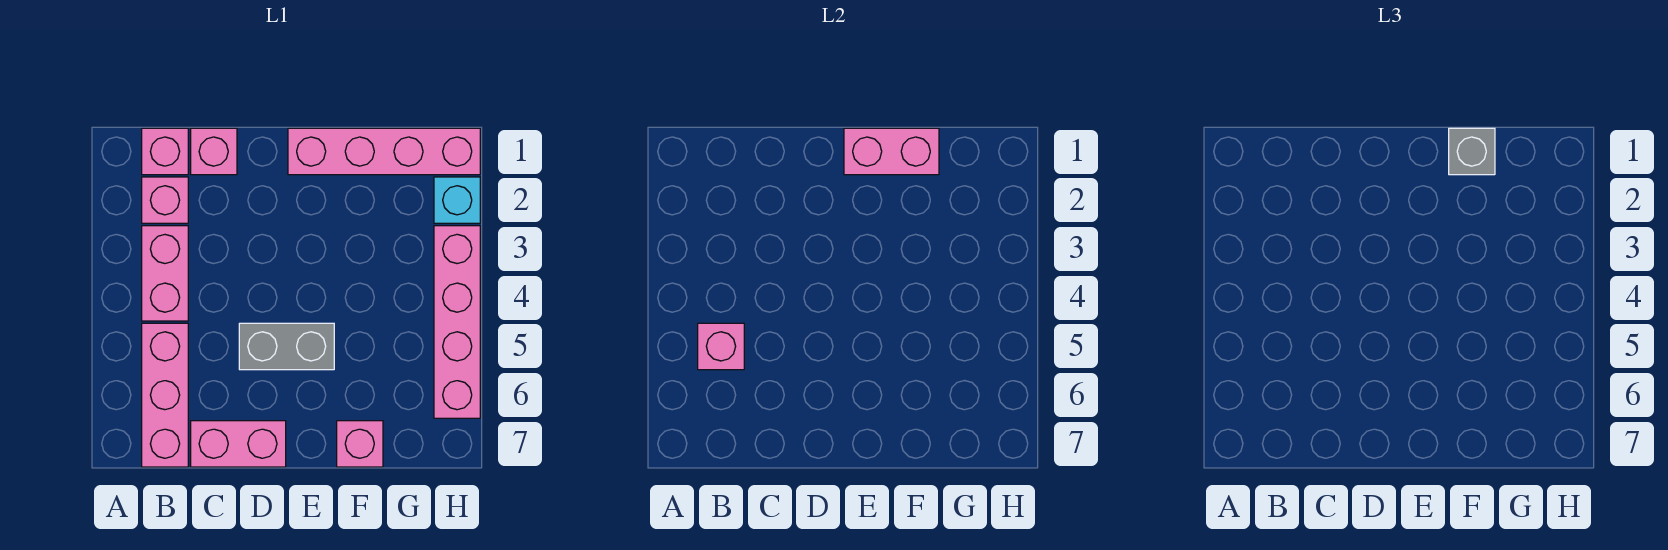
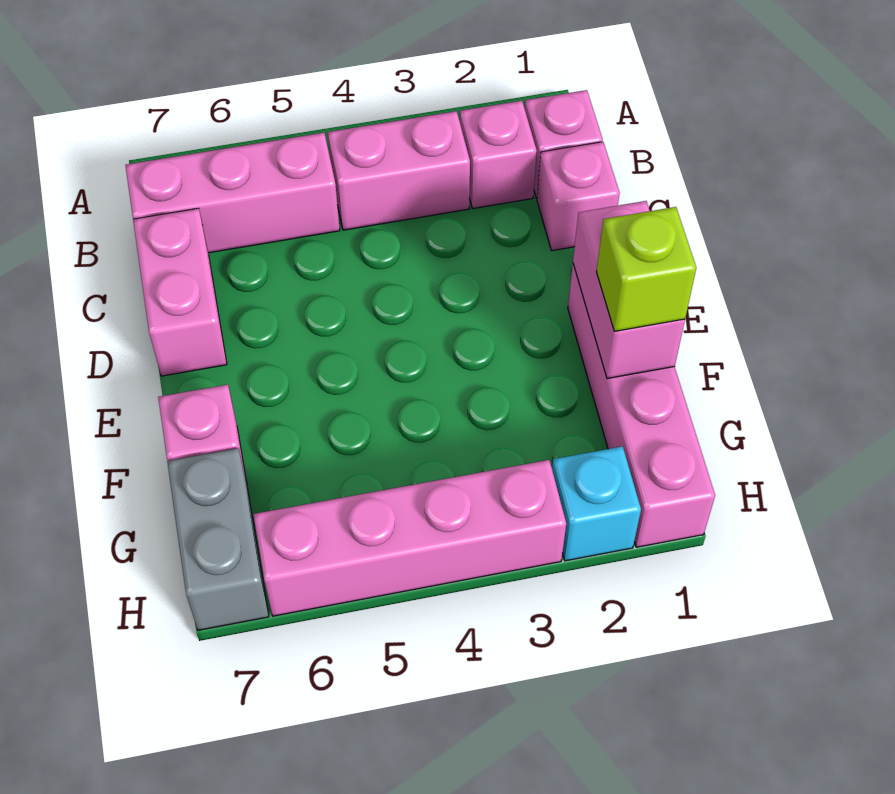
pink 1x1 brick [698,323,744,370] -> none
grey 1x2 brick [239,323,334,370] -> grey 1x2 brick moved to [167,448,269,630]
grey 1x1 brick [1449,128,1495,175] -> lime 1x1 brick [597,207,696,331]

